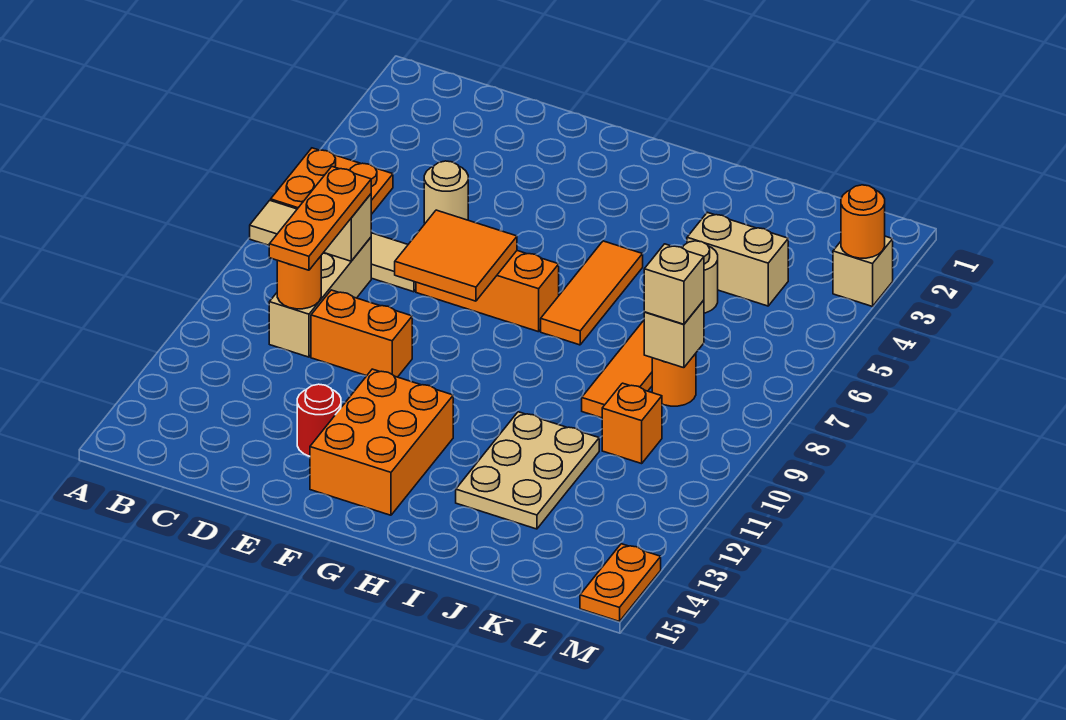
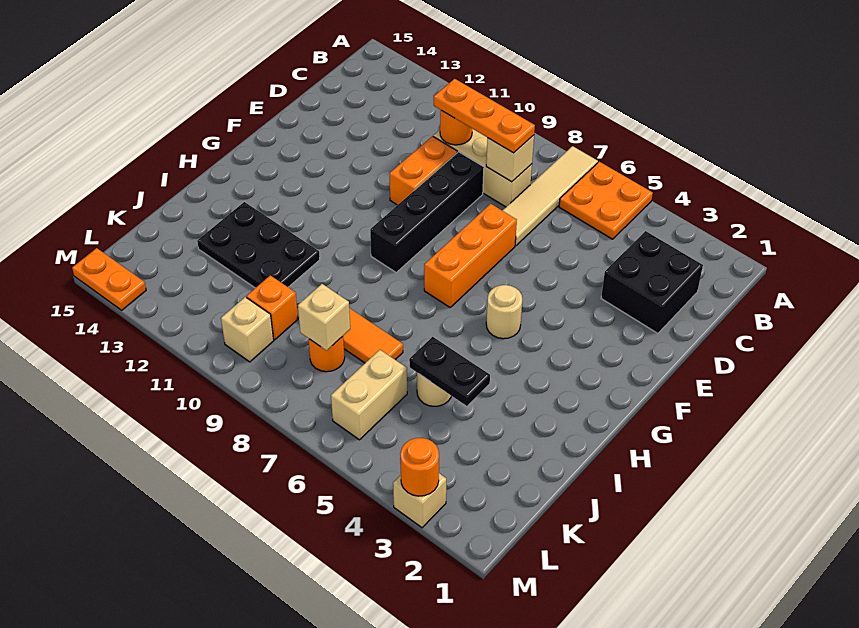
none -> black 2x2 brick [601,231,703,333]
tan 1x1 round brick [424,161,468,223] -> tan 1x1 round brick moved to [486,285,522,339]
none -> black 1x4 brick [370,152,484,272]
orange 2x2 tile [395,210,517,301] -> none
red 1x1 round brick [297,384,341,456] -> none
orange 2x3 brick [310,369,453,515] -> none
orange 1x3 tile [541,241,643,345] -> none
tan 2x3 plate [456,412,599,529] -> black 2x3 plate [197,202,320,288]
tan 1x2 brick [687,212,788,306] -> tan 1x2 brick moved to [331,350,407,440]
none -> black 1x2 plate [409,337,490,406]
tan 1x1 brick [644,244,704,324] -> tan 1x1 brick moved to [221,297,274,362]

